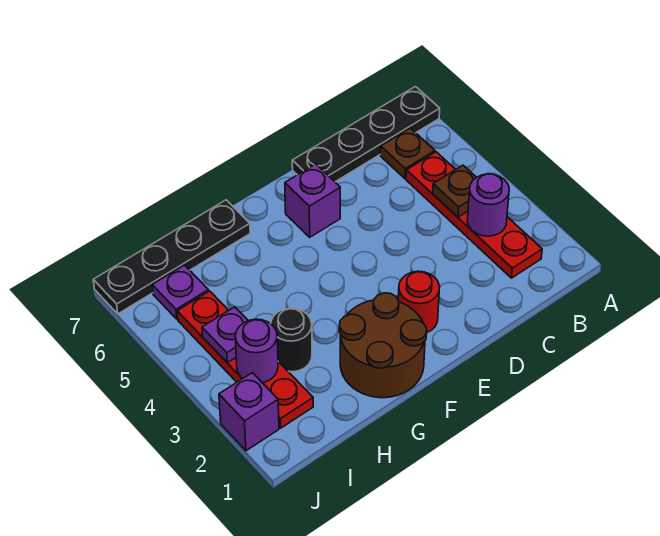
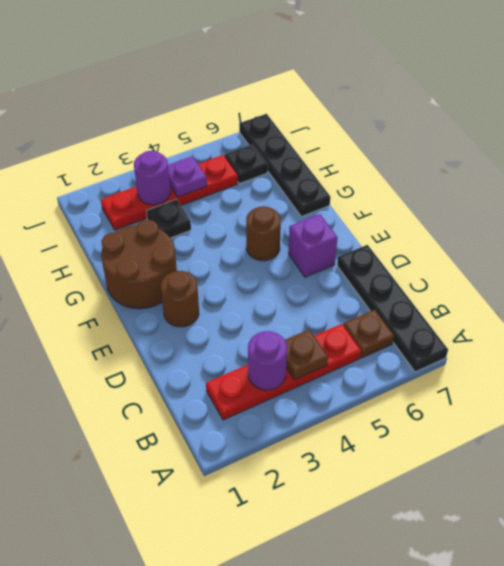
red 1x1 round brick [398,271,440,332] -> brown 1x1 round brick [161,271,199,327]
none -> brown 1x1 round brick [246,206,281,261]
black 1x1 round brick [271,308,312,372] -> black 1x1 plate [146,199,191,238]
purple 1x1 plate [152,265,209,319] -> black 1x1 plate [225,144,268,184]
purple 1x1 brick [219,373,279,451] -> none

